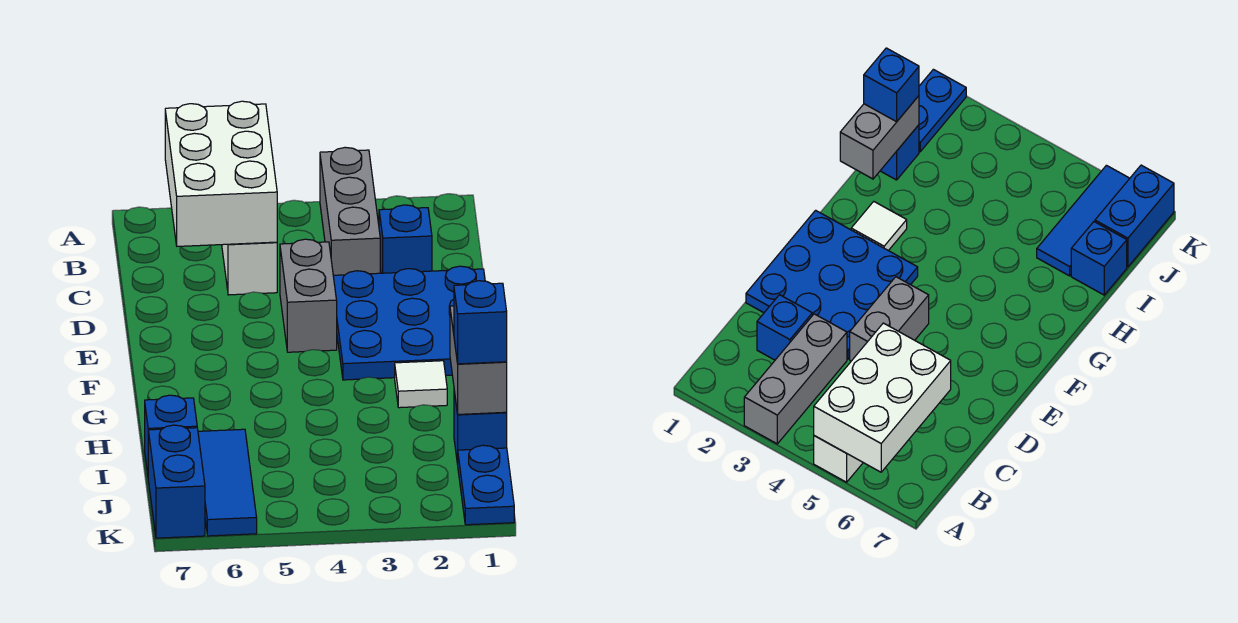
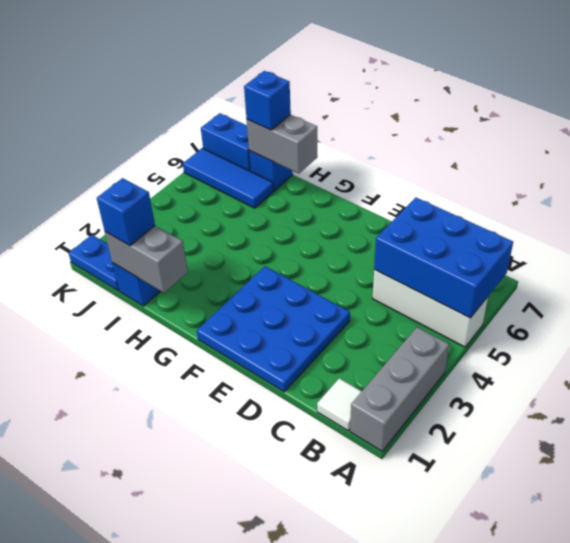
grey 1x3 brick [320,147,380,275] -> grey 1x3 brick turned to [350,327,449,451]
white 2x3 brick [165,101,277,246] -> blue 2x3 brick [374,198,513,318]
blue 1x1 brick [379,205,432,273] -> blue 1x1 brick moved to [244,71,291,130]
grey 1x2 brick [280,239,337,352] -> grey 1x2 brick moved to [247,115,318,174]
white 1x1 tile [395,361,447,408] -> white 1x1 tile moved to [317,378,362,431]

